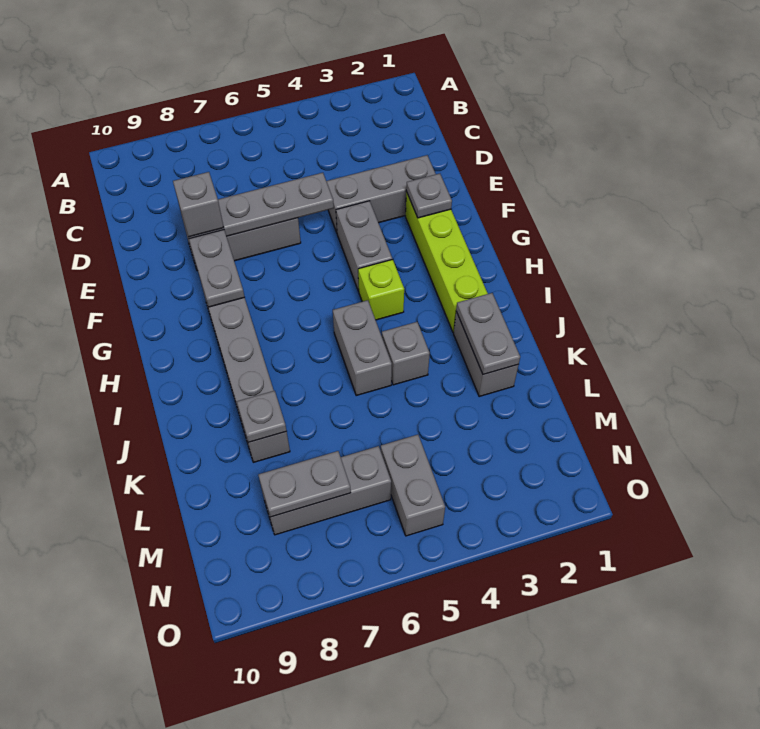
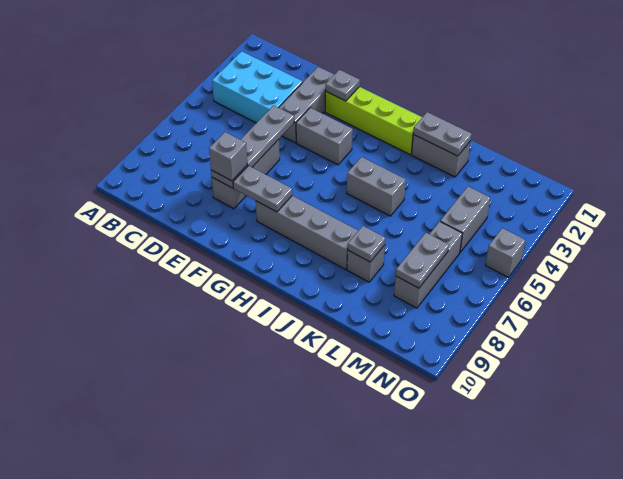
none -> cyan 2x3 brick [212,51,303,123]
lime 1x1 brick [358,259,404,320] -> none
grey 1x1 brick [382,322,430,385] -> grey 1x1 brick moved to [486,228,525,277]
grey 1x2 brick [381,435,445,536] -> grey 1x2 brick turned to [440,187,490,252]

